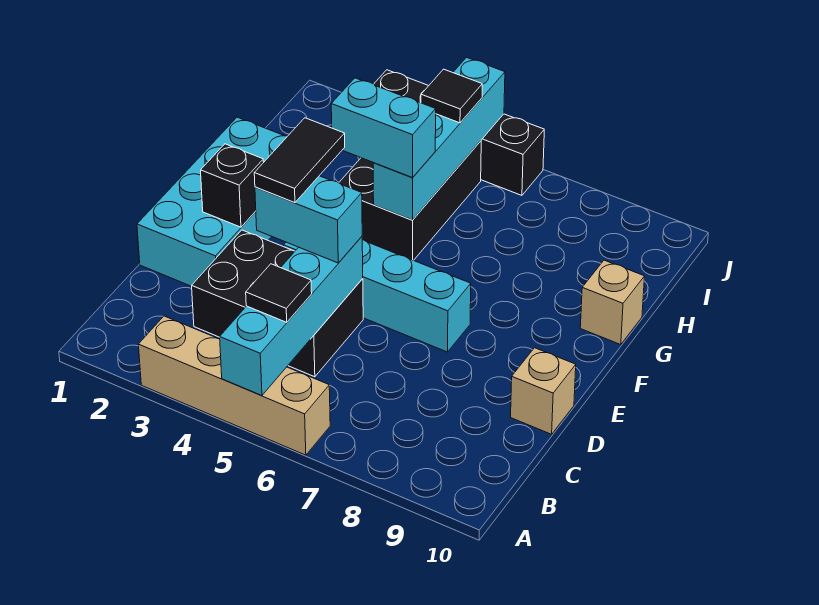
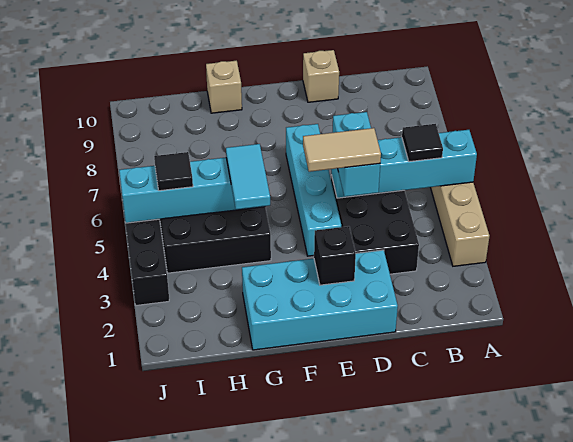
black 1x2 tile [254,118,345,203] -> tan 1x2 tile [303,128,381,172]
cyan 1x2 brick [331,78,436,178] -> cyan 1x2 tile [226,144,270,210]

